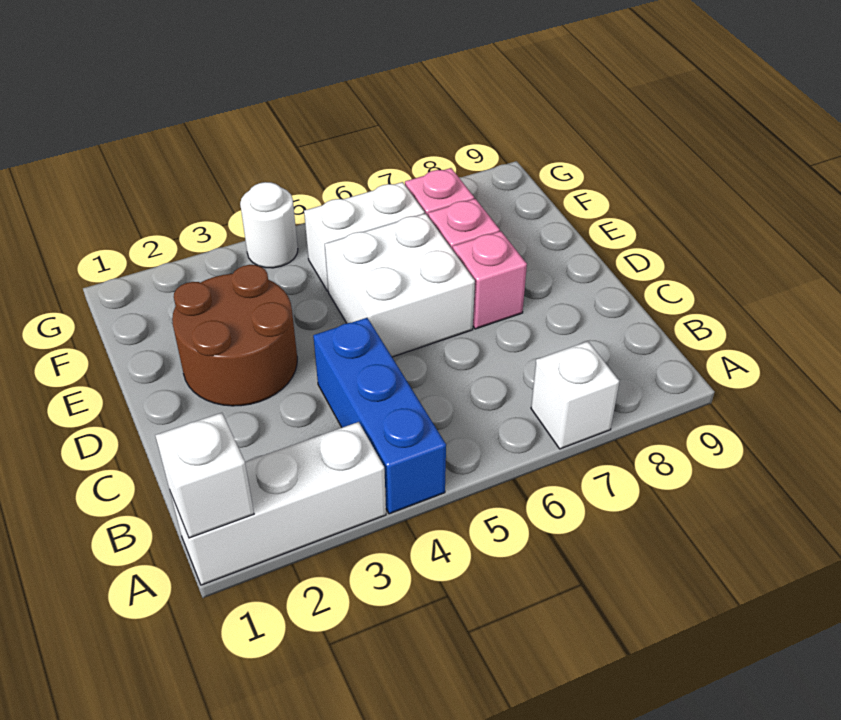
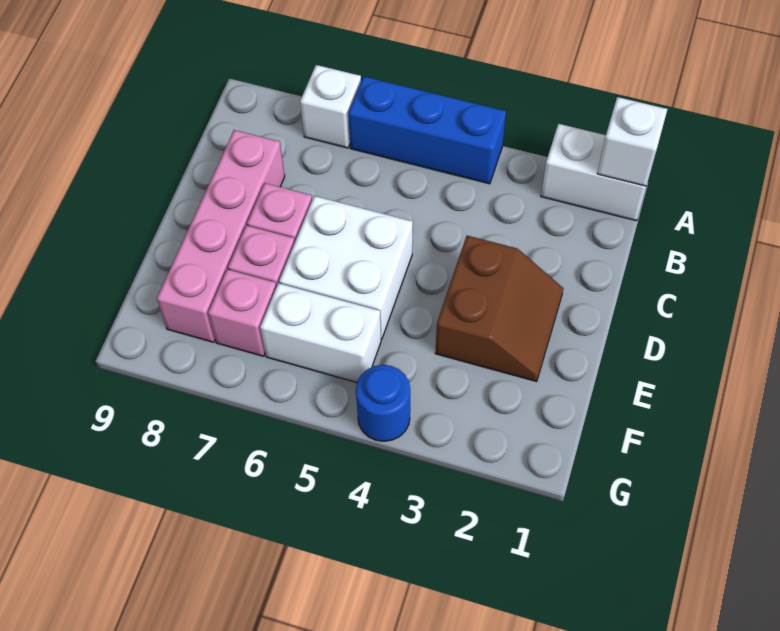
white 1x3 brick [170,422,386,585] -> white 1x2 brick [541,124,646,221]
blue 1x3 brick [313,318,446,514] -> blue 1x3 brick turned to [348,76,506,184]
none -> pink 1x4 brick [157,130,285,342]
brown 2x2 round brick [172,265,297,406] -> brown 2x2 slope [435,236,563,382]
white 1x1 round brick [240,182,298,268] -> blue 1x1 round brick [356,365,410,441]

